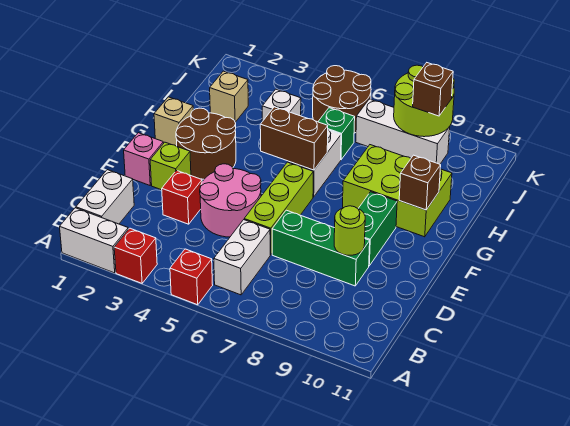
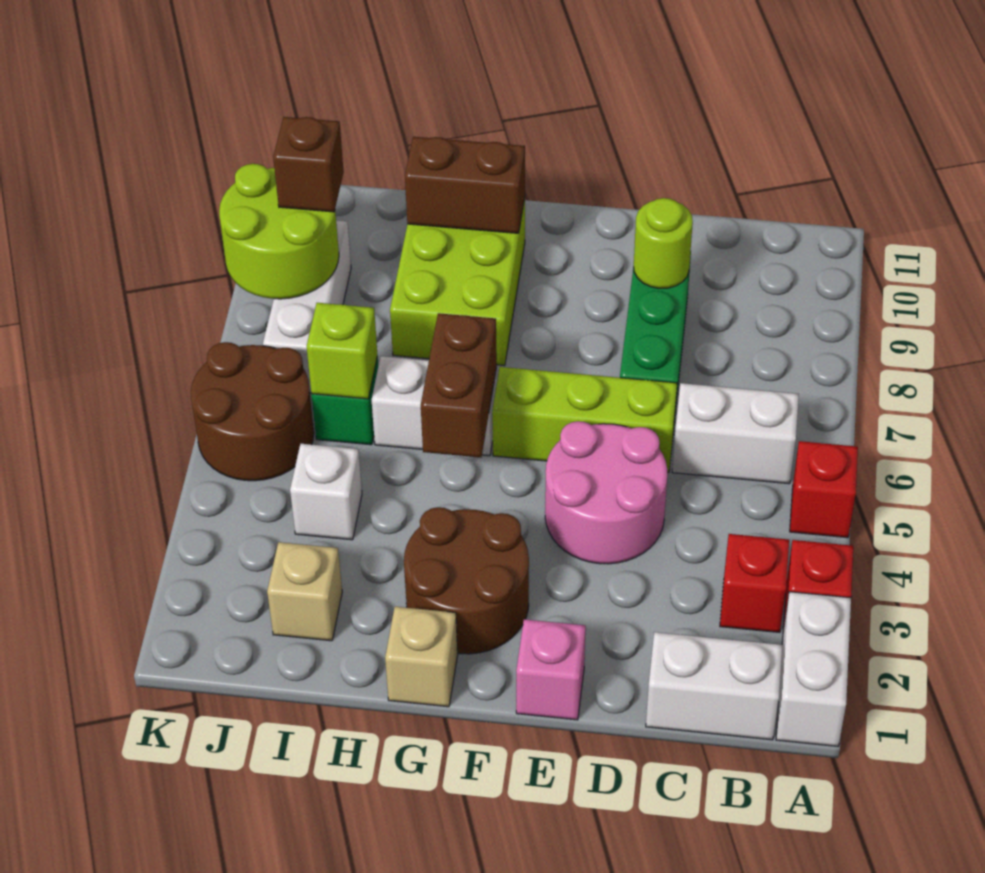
red 1x1 brick [162,171,202,224] -> red 1x1 brick moved to [720,534,789,632]
lime 1x1 brick [150,142,191,190] -> lime 1x1 brick moved to [307,303,378,399]
green 1x2 brick [358,192,397,266] -> none
brown 1x1 brick [399,155,441,210] -> brown 1x2 brick [405,137,525,233]

